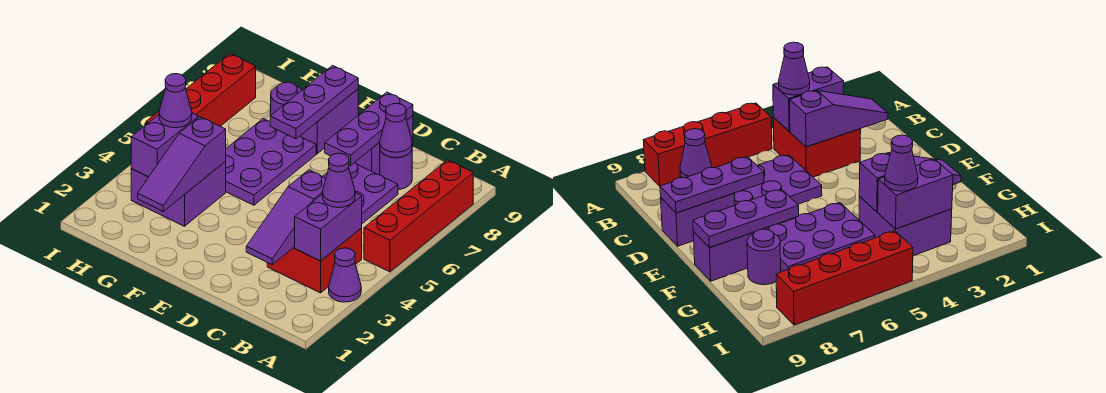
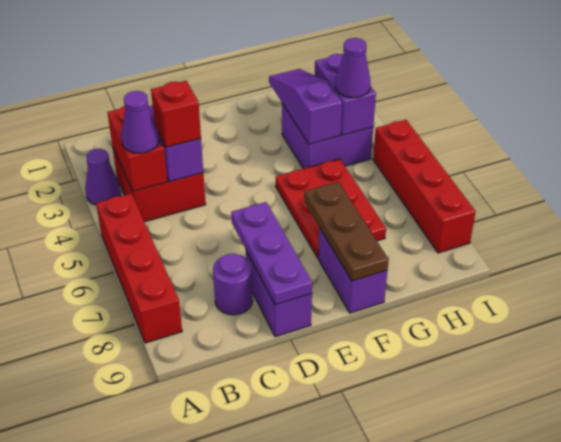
purple 1x2 brick [295,193,362,261] -> red 1x2 brick [108,106,167,191]
none -> red 1x1 brick [151,81,201,147]
purple 2x3 plate [323,163,398,224] -> none
purple 1x1 cone [380,104,412,158] -> none
purple 2x3 plate [226,119,316,205] -> red 2x3 plate [276,159,386,258]
purple 1x3 plate [270,66,358,139] -> brown 1x3 plate [304,182,389,281]
purple 1x1 round brick [271,82,302,115] -> none

